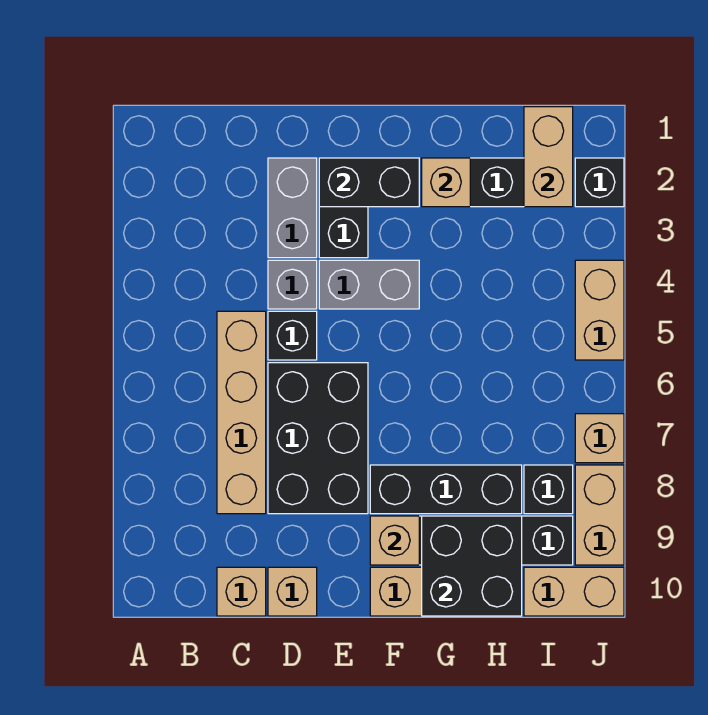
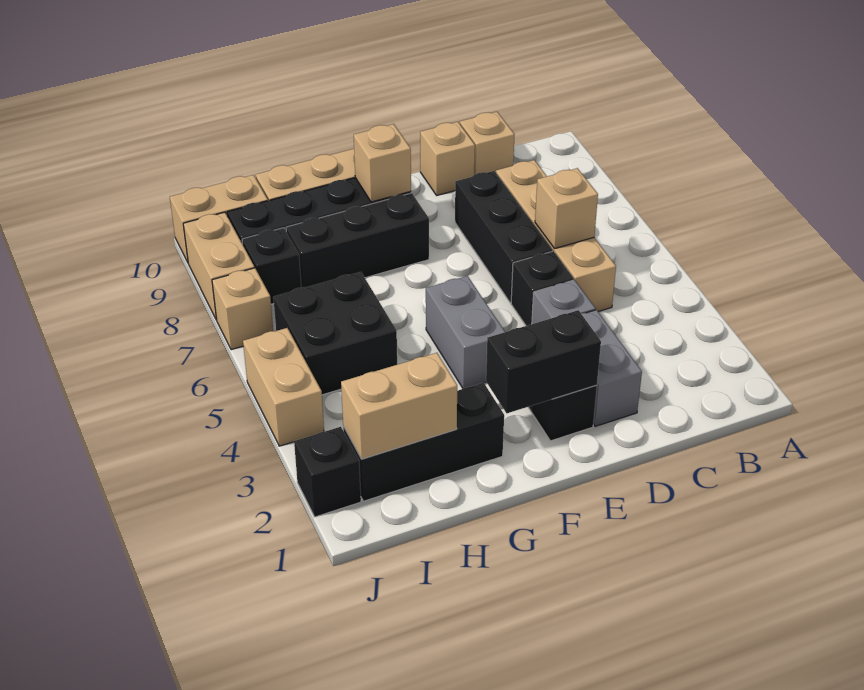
black 2x3 brick [268,363,368,514] -> black 1x3 brick [455,171,552,303]
grey 1x2 brick [319,260,419,309] -> grey 1x2 brick turned to [426,276,505,388]
tan 1x1 brick [422,158,470,207] -> tan 1x1 brick moved to [535,168,598,249]
black 2x2 brick [422,516,522,616] -> black 2x2 brick moved to [273,272,397,395]
tan 1x2 brick [524,107,573,207] -> tan 1x2 brick turned to [341,353,457,459]

